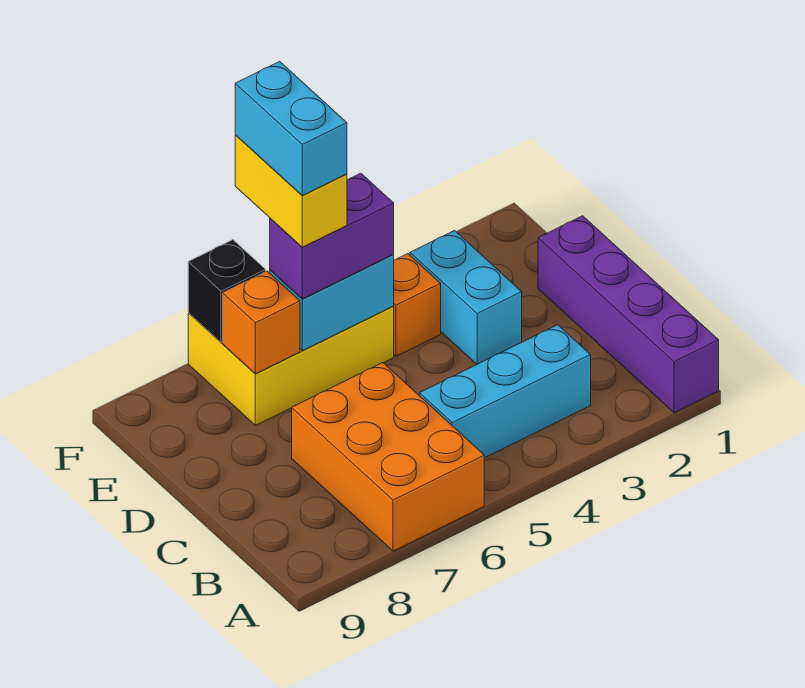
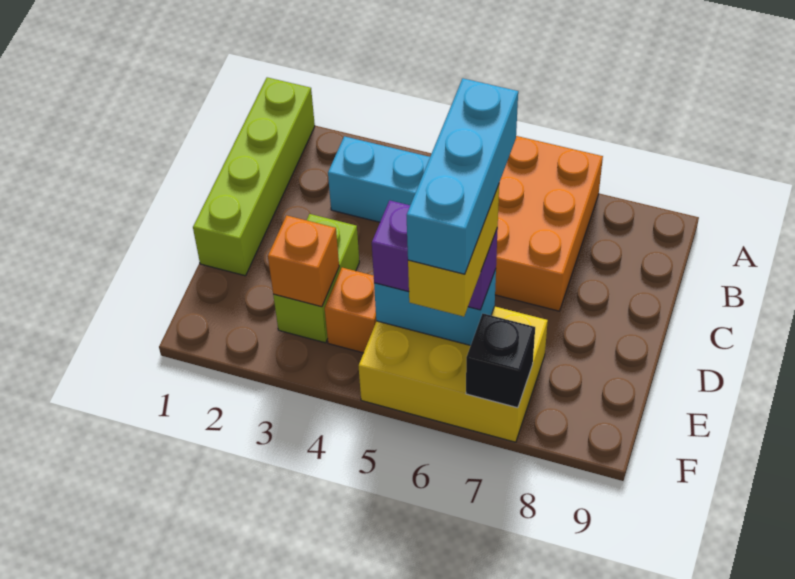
purple 1x4 brick [538,216,719,413] -> lime 1x4 brick [193,77,315,276]
cyan 1x2 brick [410,231,522,364] -> lime 1x2 brick [273,214,359,343]
cyan 1x2 brick [235,61,347,196] -> cyan 1x3 brick [407,78,518,274]
orange 1x1 brick [223,271,300,374] -> orange 1x1 brick moved to [268,215,339,307]

